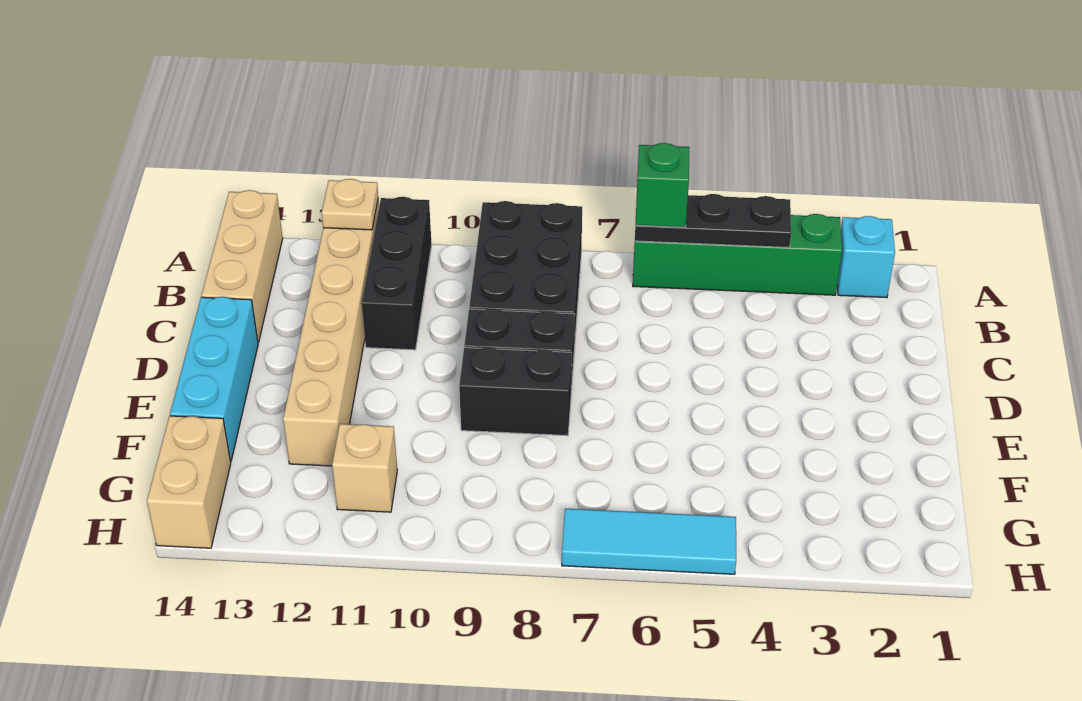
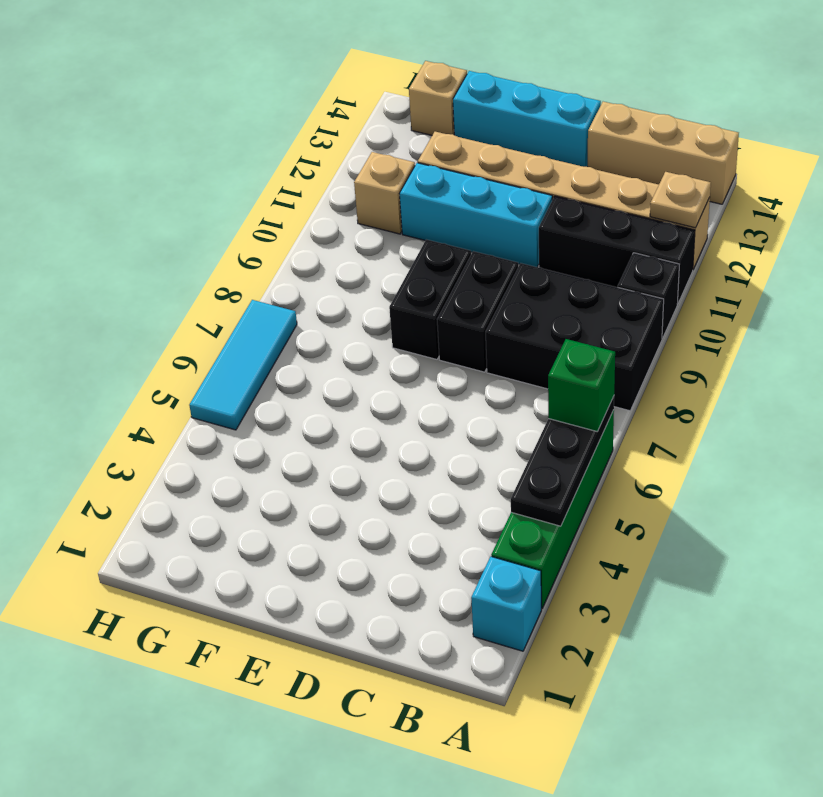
none -> black 1x1 brick [618,253,679,339]
none -> cyan 1x3 brick [399,163,552,267]
tan 1x2 brick [147,416,231,548] -> tan 1x1 brick [409,61,467,135]

